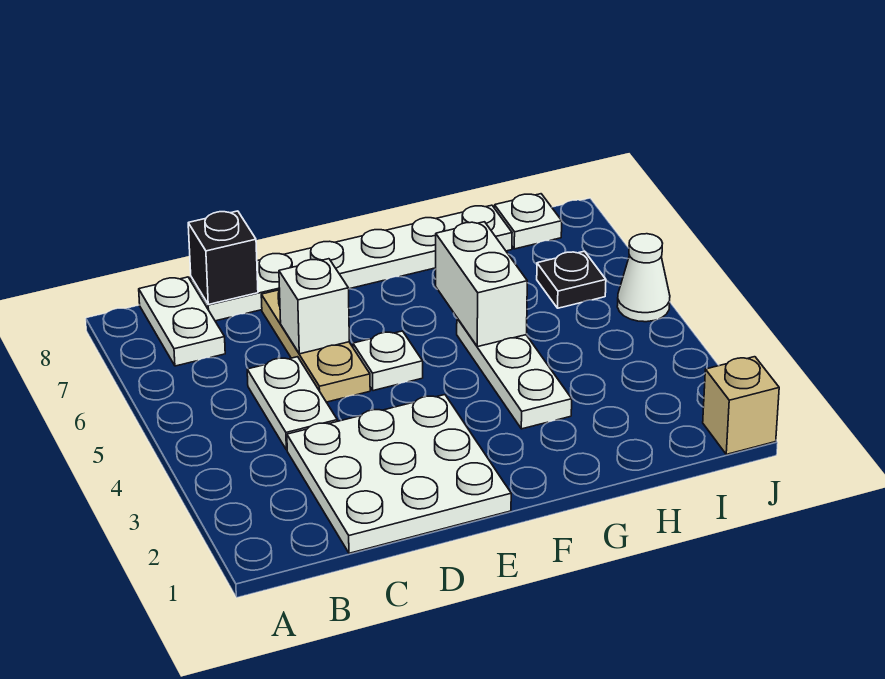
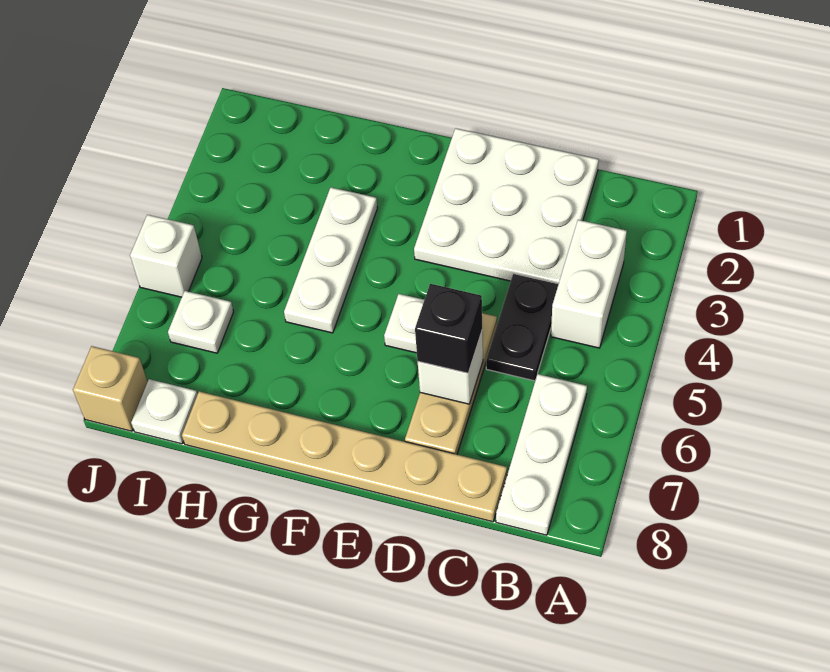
white 1x2 plate [139,277,225,366] -> white 1x3 plate [496,374,587,535]
white 1x2 plate [247,357,337,450] -> black 1x2 plate [486,274,558,381]
white 1x6 plate [191,205,512,321] -> tan 1x6 plate [182,391,507,522]
black 1x1 brick [188,211,258,304] -> black 1x1 brick moved to [415,284,482,373]
white 1x2 brick [436,222,527,347] -> white 1x2 brick moved to [551,220,627,348]
black 1x1 plate [537,251,606,308] -> white 1x1 plate [168,291,234,353]
tan 1x1 brick [703,357,779,454] -> tan 1x1 brick moved to [73,346,148,431]
white 1x1 cone [617,234,670,322] -> white 1x1 brick [130,215,202,297]

